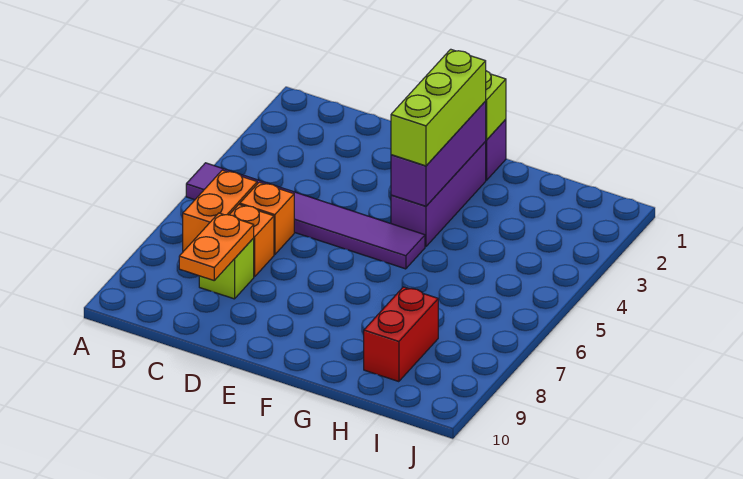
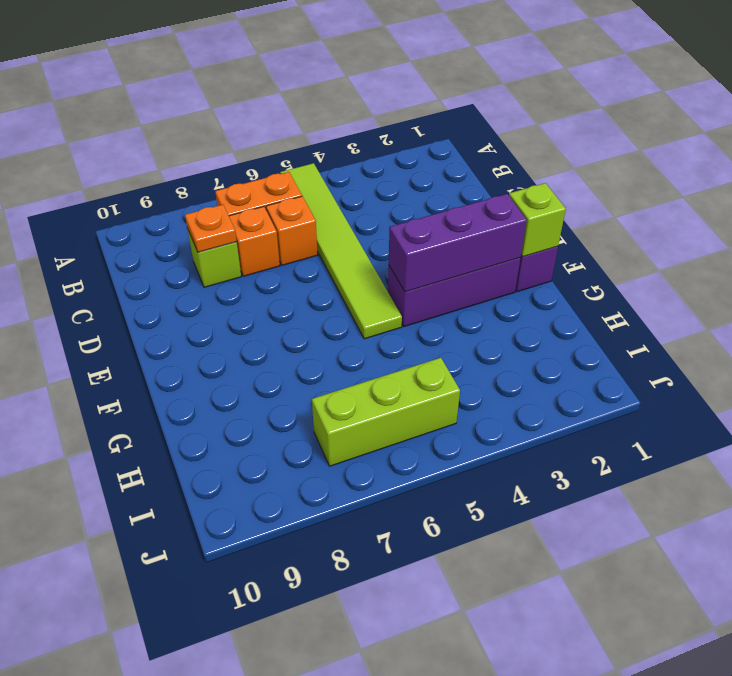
purple 1x6 tile [186,163,425,269] -> lime 1x6 tile [280,163,402,339]
orange 1x2 plate [179,213,254,280] -> orange 1x1 plate [185,205,237,252]
lime 1x3 brick [391,49,486,166] -> lime 1x3 brick moved to [312,358,460,466]
red 1x2 brick [364,287,438,382] -> none

